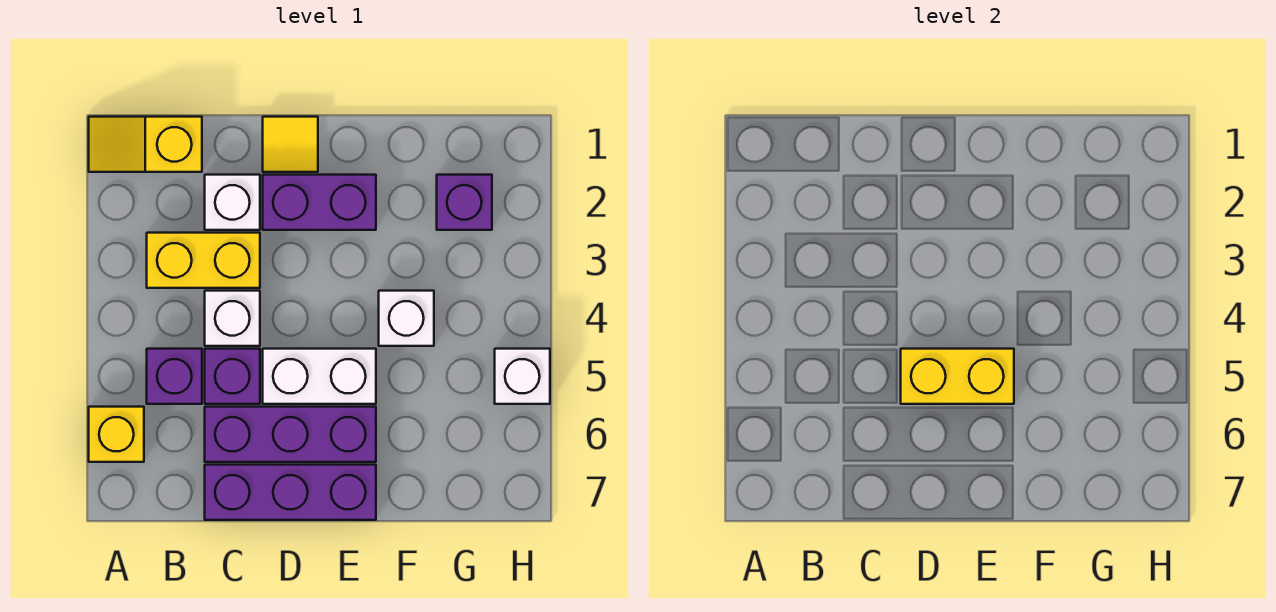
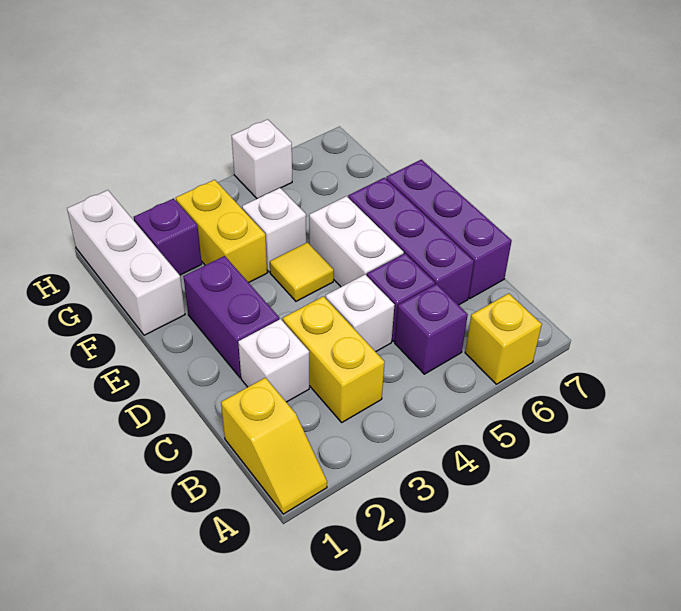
yellow 1x1 tile [263,117,318,172] -> yellow 1x1 tile moved to [270,242,334,301]
yellow 1x2 brick [901,349,1014,404] -> yellow 1x2 brick moved to [176,180,267,283]
none -> white 1x3 brick [67,190,185,335]

